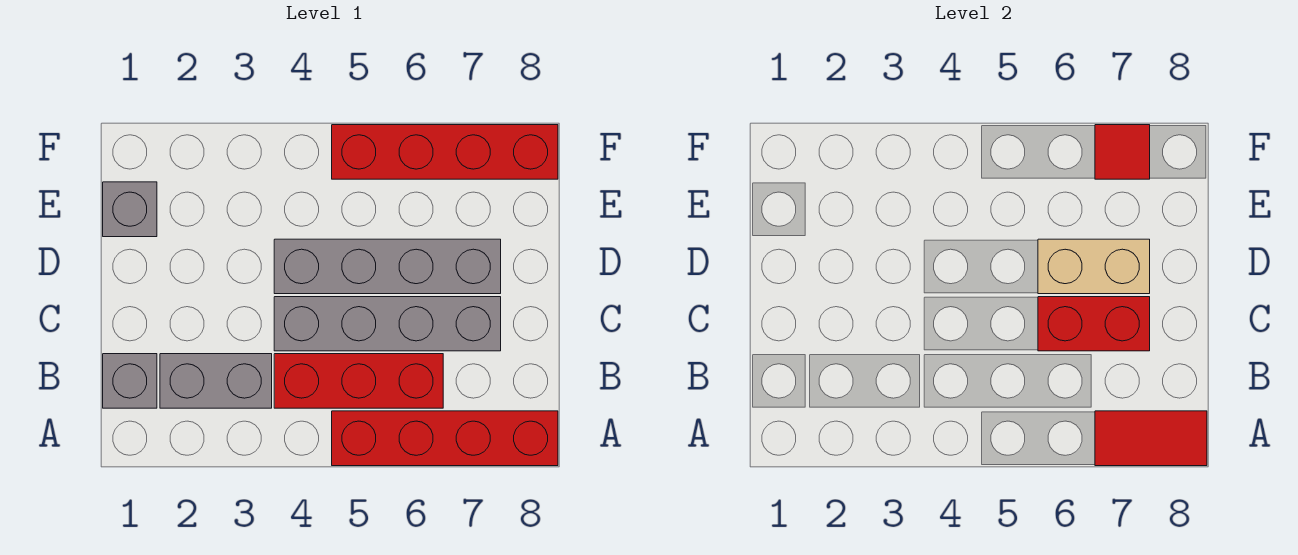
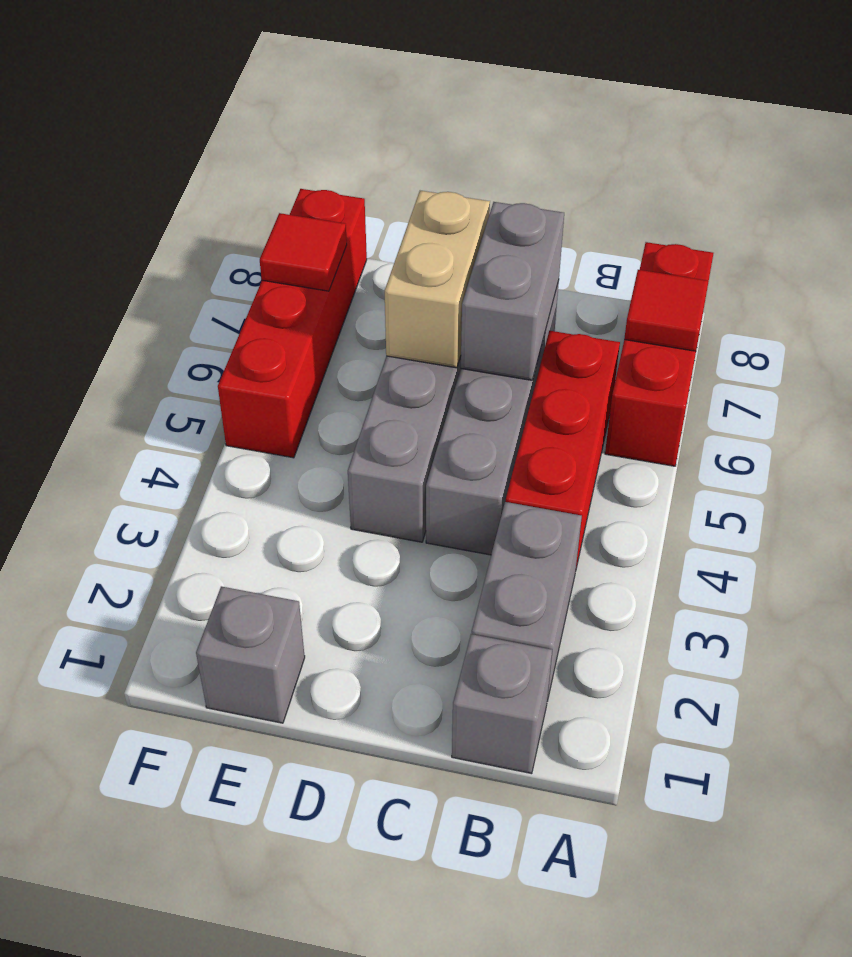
red 1x4 brick [332,411,558,466] -> red 1x3 brick [605,242,714,466]
red 1x2 tile [1095,411,1207,466] -> red 1x1 tile [624,270,708,351]
red 1x2 brick [1038,297,1150,351] -> grey 1x2 brick [461,202,564,380]

